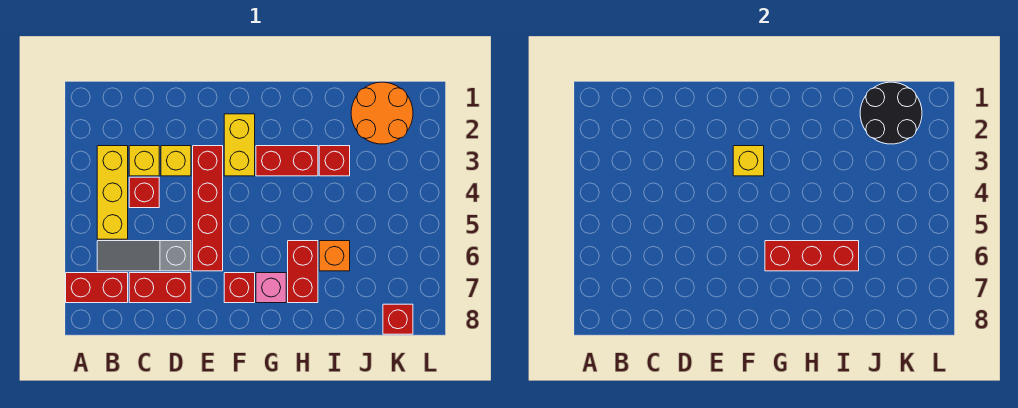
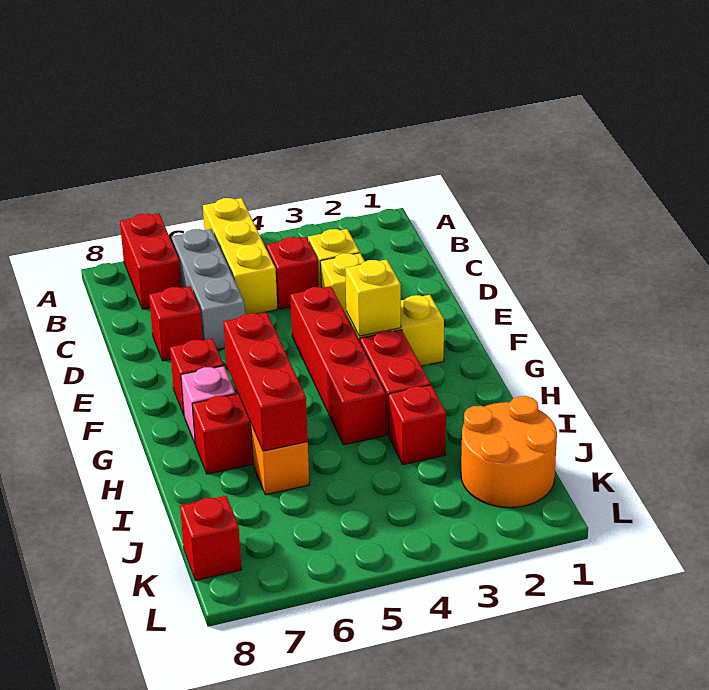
yellow 1x3 brick [97,146,128,239] -> yellow 1x3 brick turned to [203,198,277,314]
grey 1x3 slope [97,241,191,271] -> grey 1x3 brick [172,229,245,350]
red 1x2 brick [129,273,191,303] -> red 1x1 brick [149,286,203,361]
red 1x4 brick [193,146,223,271] -> red 1x4 brick turned to [290,286,386,445]
black 2x2 round brick [860,82,922,144] -> none

